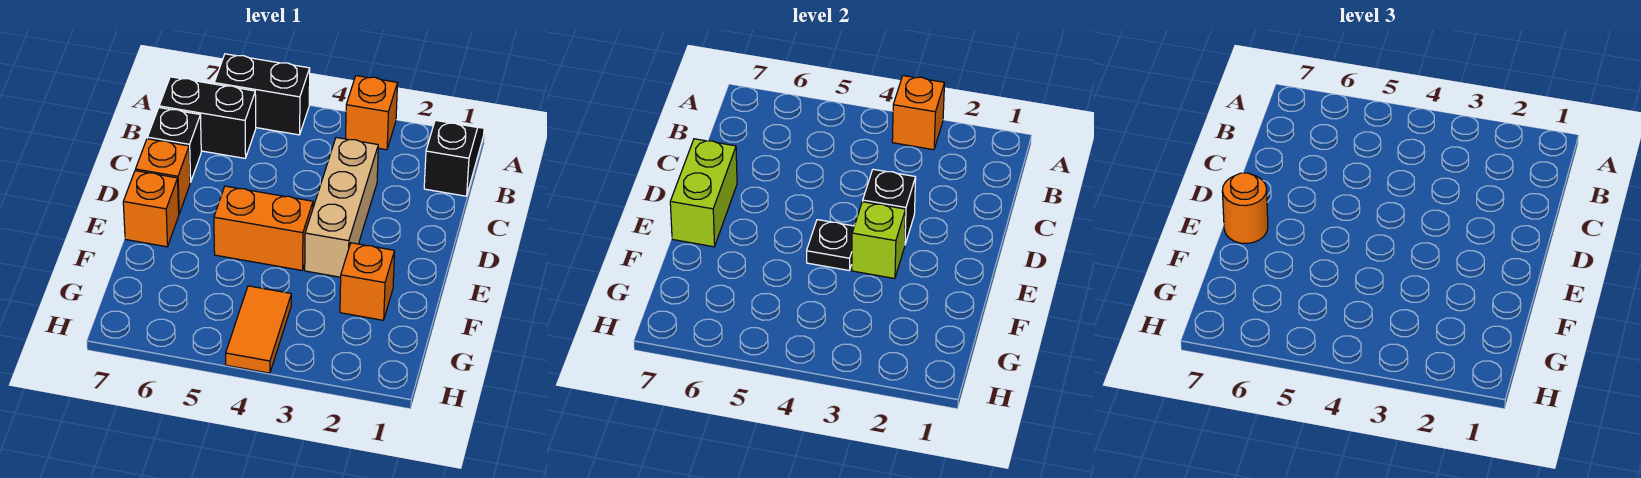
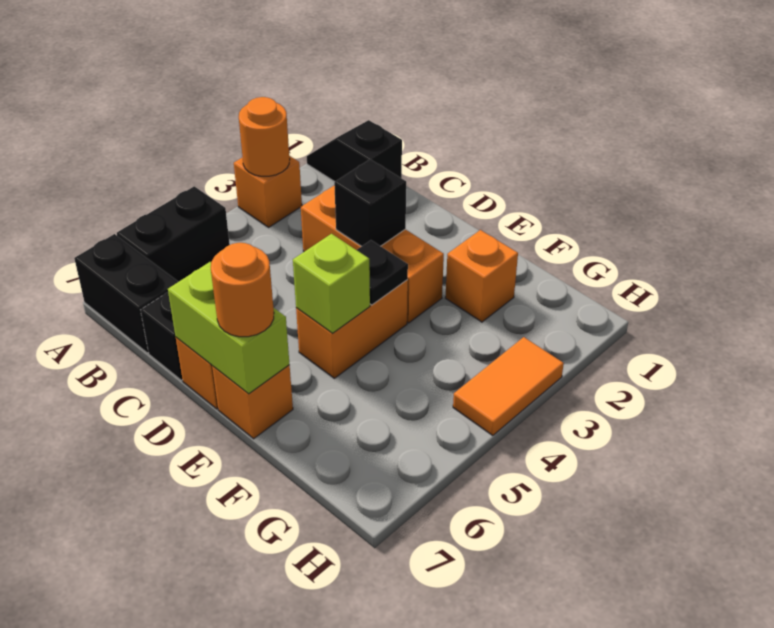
orange 1x1 brick [892,76,944,150] -> orange 1x1 round brick [239,97,290,176]
black 1x2 brick [159,77,256,158] -> black 1x2 brick turned to [74,234,178,353]
tan 1x3 brick [305,138,378,277] -> orange 1x3 brick [301,186,444,323]
lime 1x1 brick [852,202,906,279] -> lime 1x1 brick moved to [293,234,370,334]
orange 1x2 tile [226,286,291,373] -> orange 1x2 tile turned to [453,337,564,436]

